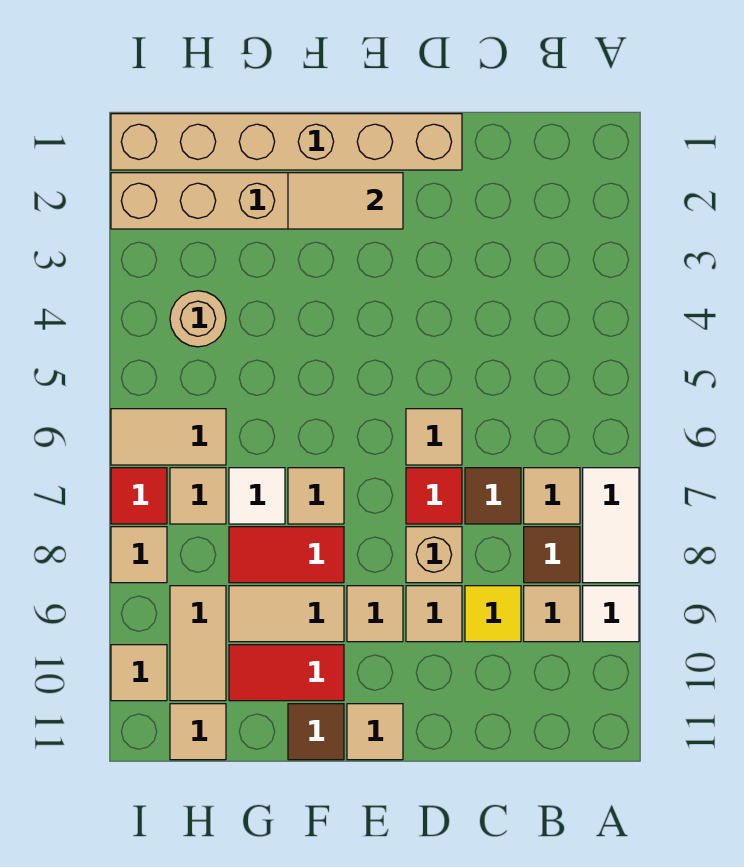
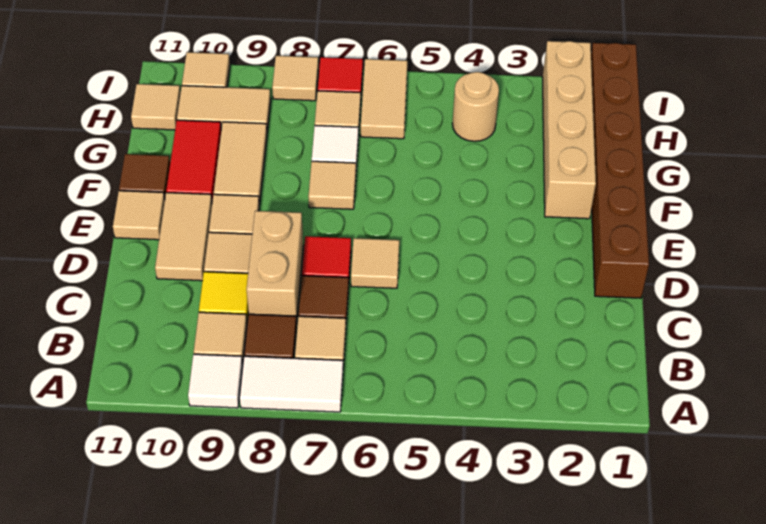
tan 1x6 brick [111,114,462,170] -> brown 1x6 brick [591,43,649,298]
tan 1x1 brick [406,527,462,583] -> tan 1x2 brick [246,211,303,325]
tan 1x2 tile [288,173,403,229] -> tan 1x2 tile moved to [155,193,212,281]
red 1x2 tile [229,527,344,583] -> none

